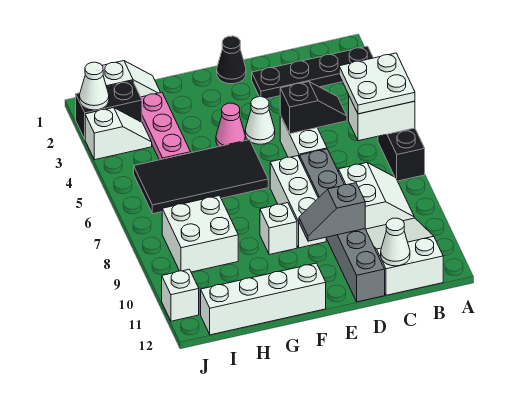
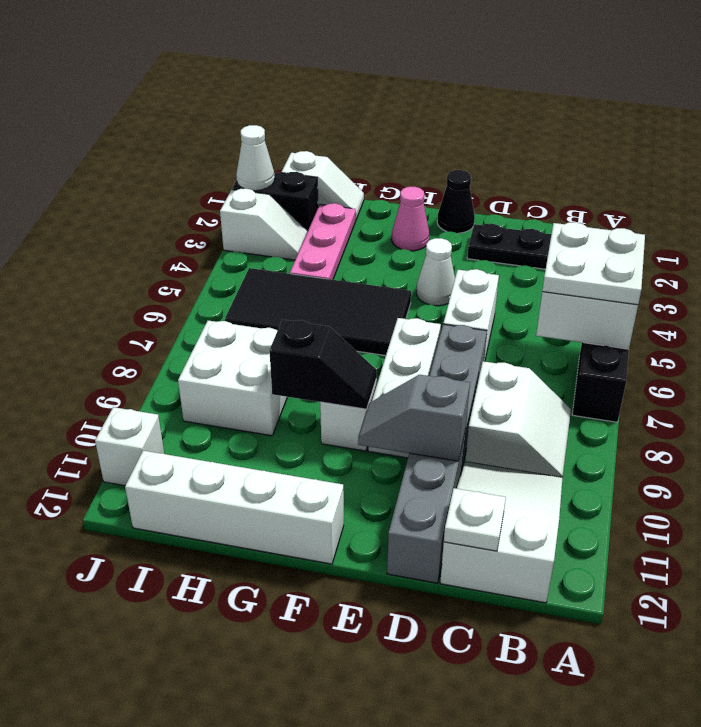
black 1x2 slope [280,82,347,134] -> black 1x2 slope moved to [269,320,377,409]
white 1x1 cone [381,218,410,266] -> white 1x1 plate [444,488,506,551]
pink 1x1 cone [216,103,245,146] -> pink 1x1 cone moved to [392,187,429,251]

